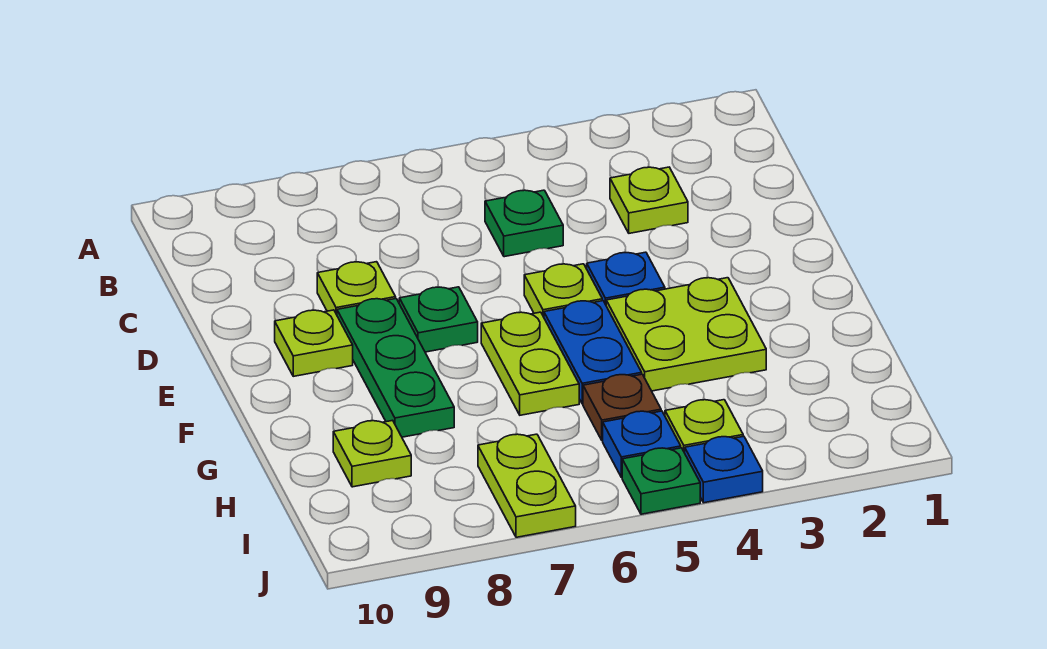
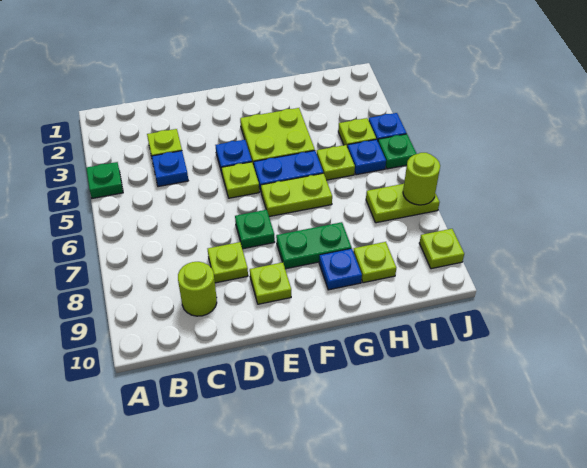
none -> blue 1x1 plate [152,151,188,187]
green 1x1 plate [485,190,563,257] -> green 1x1 plate moved to [86,162,123,198]
none -> lime 1x1 round brick [178,262,217,316]
green 1x3 plate [337,299,454,437] -> green 1x2 plate [276,222,352,269]
none -> blue 1x1 plate [319,249,362,290]
brown 1x1 plate [583,374,661,441] -> lime 1x1 plate [317,145,355,180]
none -> lime 1x1 round brick [403,153,440,205]
none -> lime 1x1 plate [419,229,464,269]

